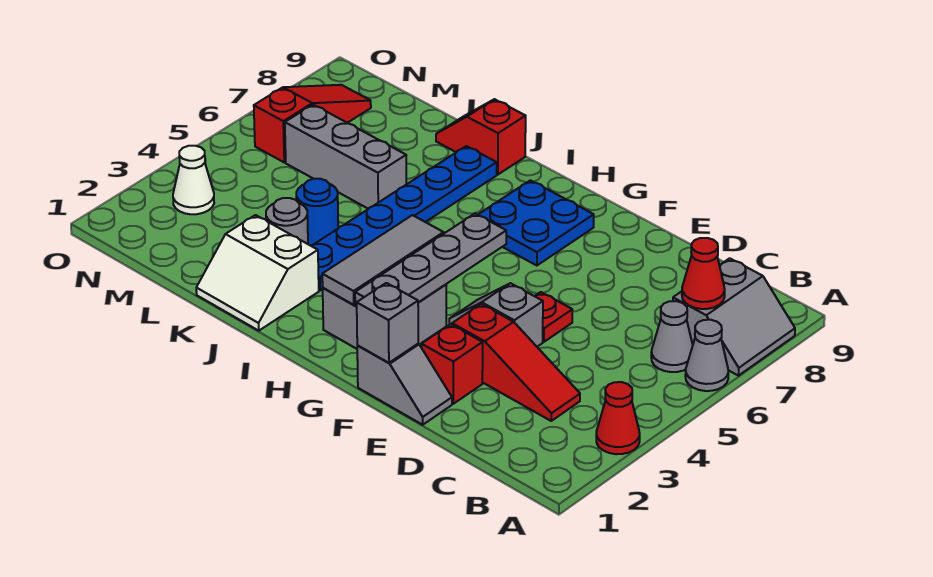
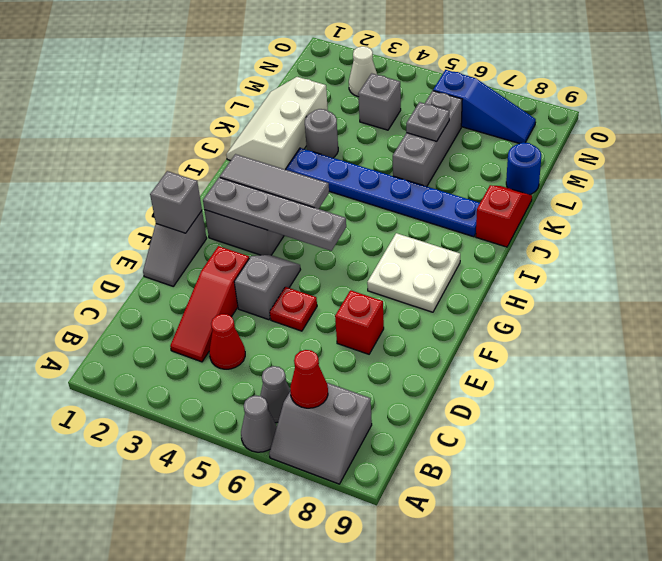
red 1x1 cone [596,382,640,454] -> red 1x1 cone moved to [209,314,245,369]
red 1x1 brick [421,324,483,404] -> red 1x1 brick moved to [335,290,384,354]
blue 2x2 plate [478,180,594,266] -> white 2x2 plate [367,233,460,312]
white 2x2 slope [196,215,319,331] -> white 2x3 slope [226,77,328,170]
blue 1x1 round brick [296,179,338,246] -> blue 1x1 round brick moved to [506,142,541,195]
none -> grey 1x1 plate [406,102,449,141]
none -> grey 1x1 brick [358,73,401,130]
red 1x3 slope [254,85,371,162] -> blue 1x3 slope [433,70,536,144]

